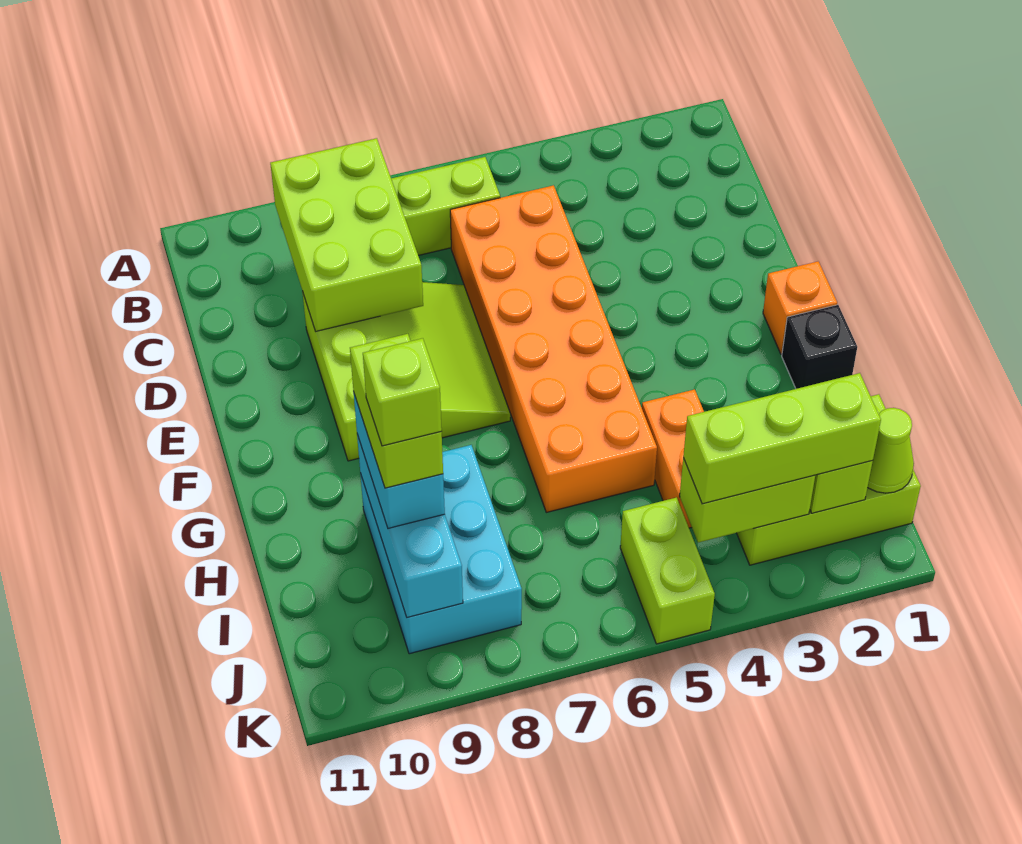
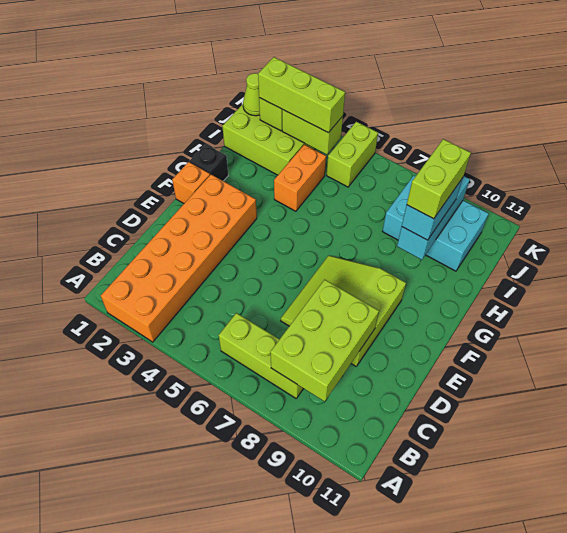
orange 2x6 brick [450,185,657,512] -> orange 2x6 brick moved to [101,175,257,342]
cyan 2x3 brick [360,445,522,654] -> cyan 2x3 brick turned to [382,176,489,271]
lime 1x1 brick [363,338,442,446] -> none

